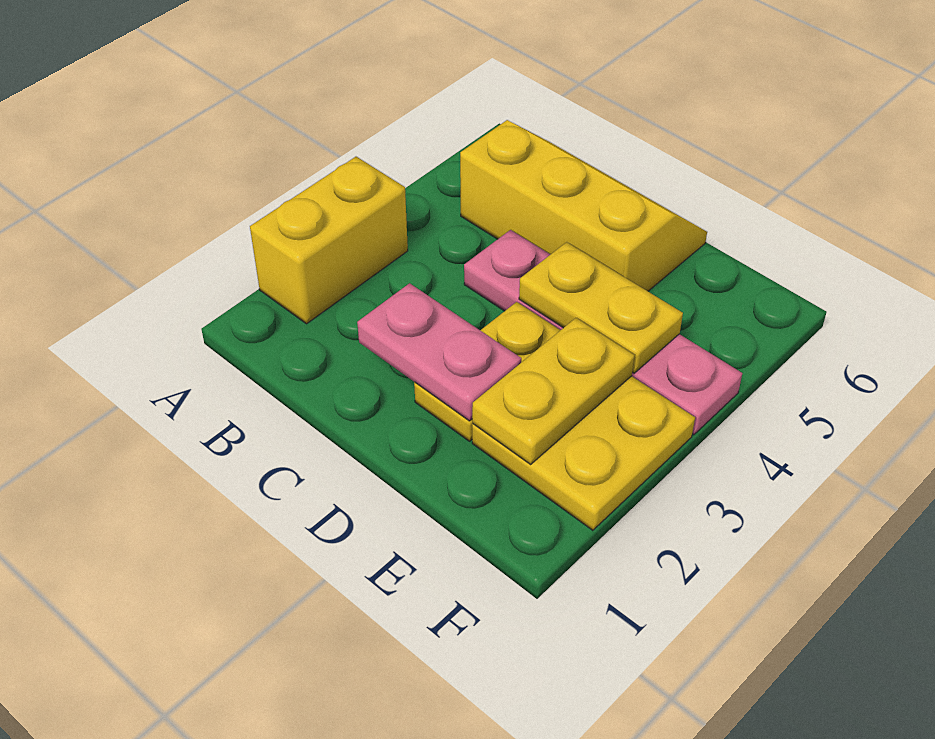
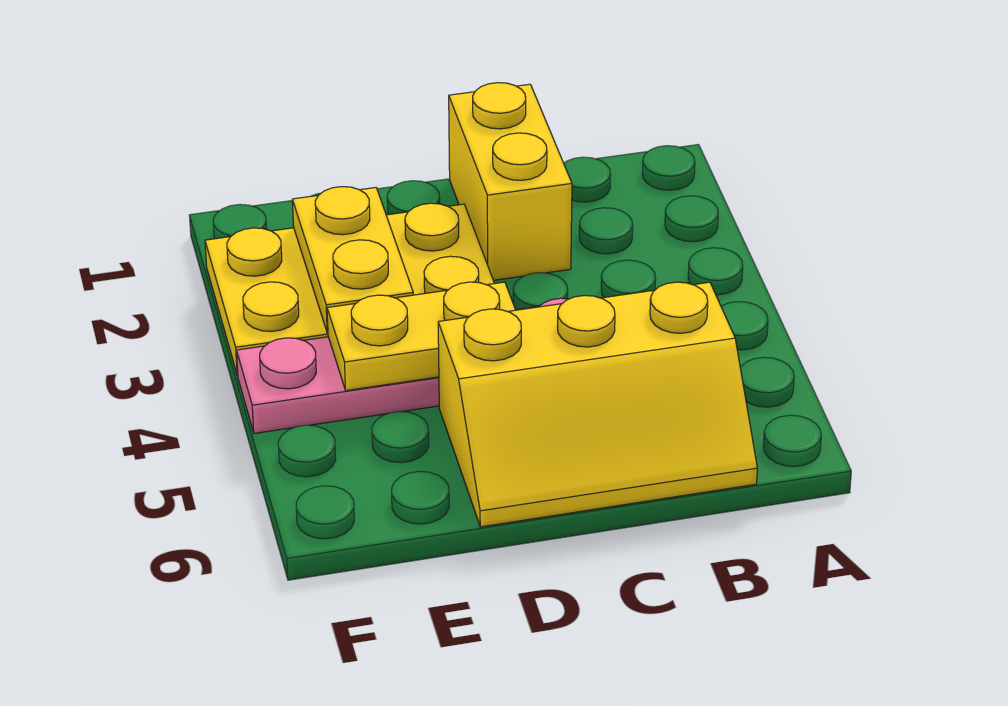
yellow 1x2 brick [250,157,408,324] -> yellow 1x2 brick moved to [449,83,572,280]
pink 1x2 plate [357,283,521,421] -> none

